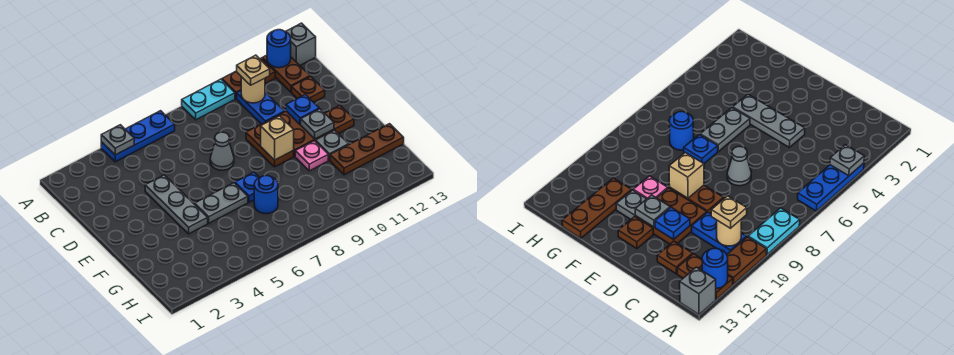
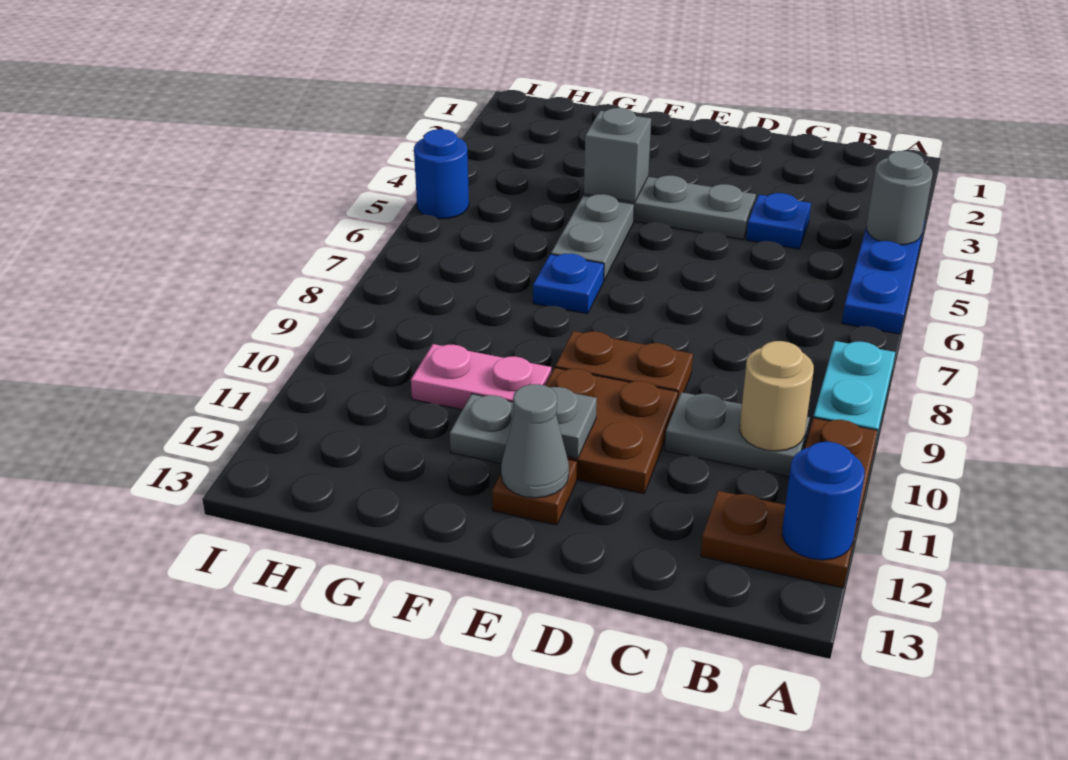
grey 1x1 plate [101,125,134,155] -> grey 1x1 round brick [866,151,933,245]
grey 1x1 brick [286,23,316,65] -> grey 1x1 brick moved to [584,108,651,202]
blue 1x2 plate [237,91,284,124] -> grey 1x2 plate [665,392,810,476]
tan 1x1 plate [237,55,270,85] -> none
brown 1x1 plate [292,76,325,102] -> none
grey 1x1 cone [210,132,234,170] -> grey 1x1 cone moved to [501,384,569,498]
blue 1x1 plate [286,95,319,125] -> blue 1x1 plate moved to [746,193,811,249]
tan 1x1 brick [261,116,294,160] -> none
pink 1x1 plate [295,141,328,171] -> pink 1x2 plate [411,344,551,410]
blue 1x1 round brick [254,176,278,214] -> blue 1x1 round brick moved to [414,129,469,219]
brown 1x3 plate [330,124,404,175] -> none

